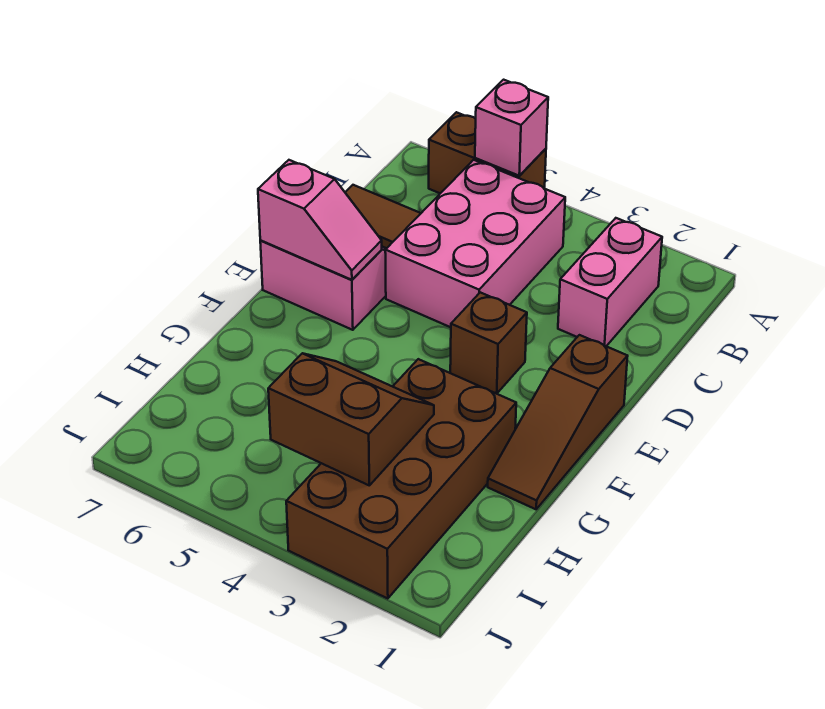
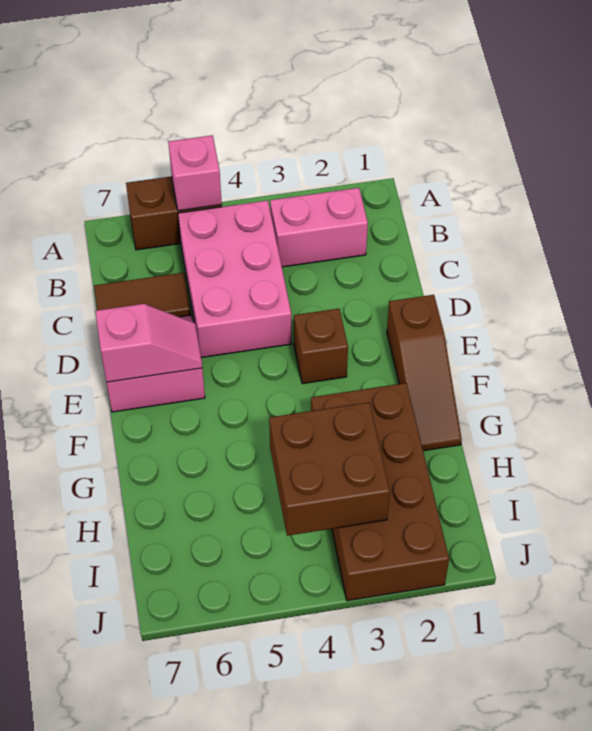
pink 1x2 brick [558,218,662,346] -> pink 1x2 brick turned to [270,188,368,267]
brown 2x2 slope [268,353,434,485] -> brown 2x2 brick [269,402,390,536]

